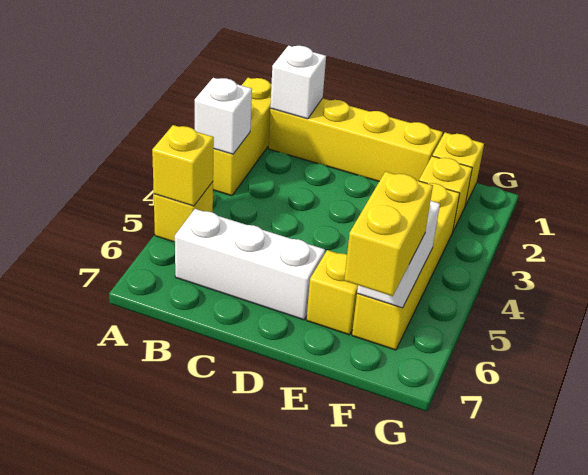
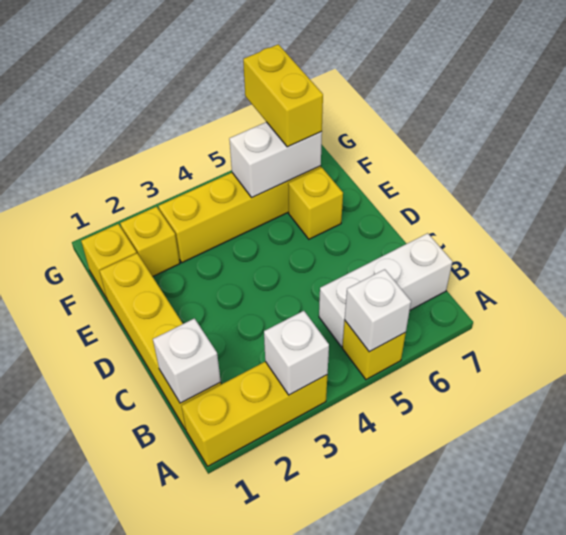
yellow 1x1 brick [152,125,214,206] -> white 1x1 brick [345,269,411,352]
white 1x3 brick [175,209,325,320] -> white 1x3 brick turned to [319,233,452,347]
yellow 1x2 brick [344,172,433,296] -> yellow 1x2 brick turned to [243,44,323,147]

